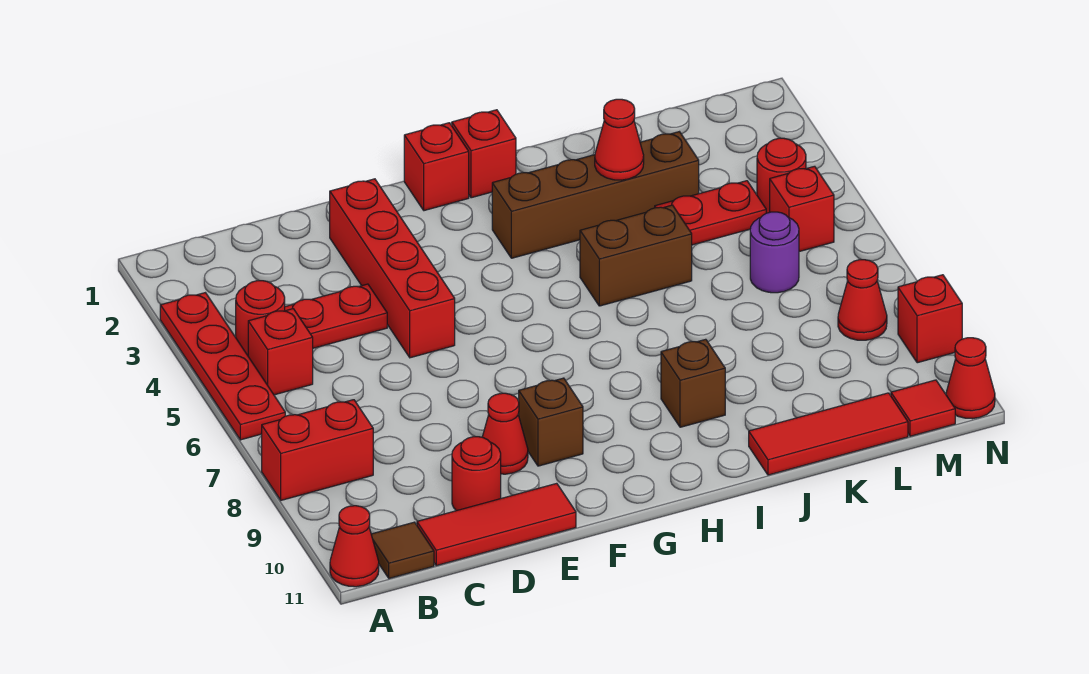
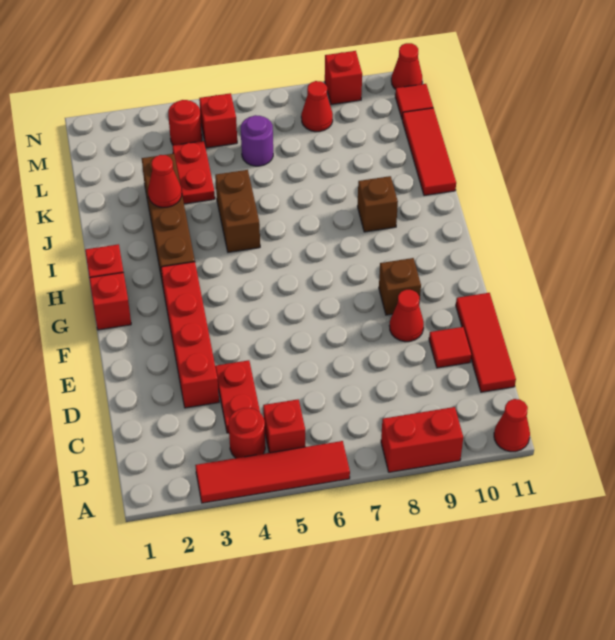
red 1x4 plate [160,293,285,440] -> red 1x4 tile [195,441,350,503]
red 1x2 brick [262,400,373,500] -> red 1x2 brick turned to [381,407,463,472]
brown 1x1 tile [371,522,434,578] -> none
red 1x1 round brick [452,437,501,511] -> red 1x1 tile [429,327,471,368]
red 1x4 brick [330,179,455,358] -> red 1x4 brick turned to [161,262,219,408]

